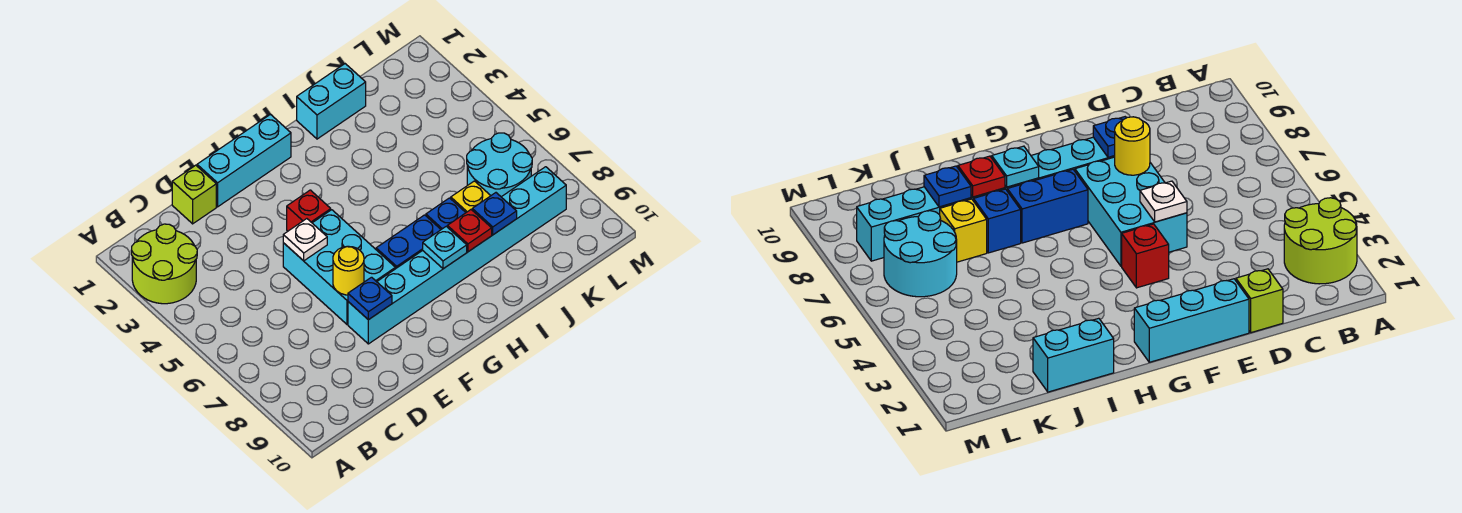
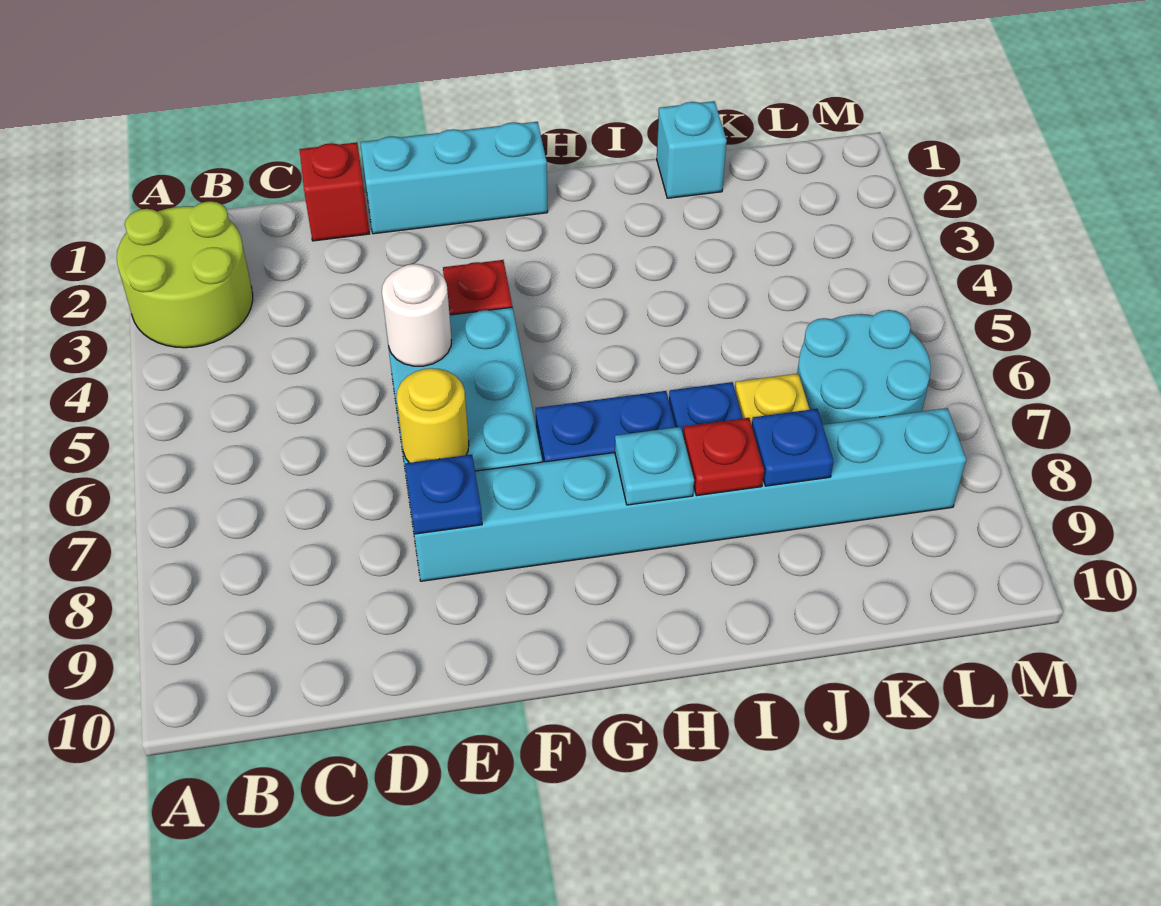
lime 1x1 brick [172,165,216,224] -> red 1x1 brick [300,142,370,241]
white 1x1 plate [283,219,327,261] -> white 1x1 round brick [382,264,451,366]
cyan 1x2 brick [297,64,366,139] -> cyan 1x1 brick [657,101,727,198]

